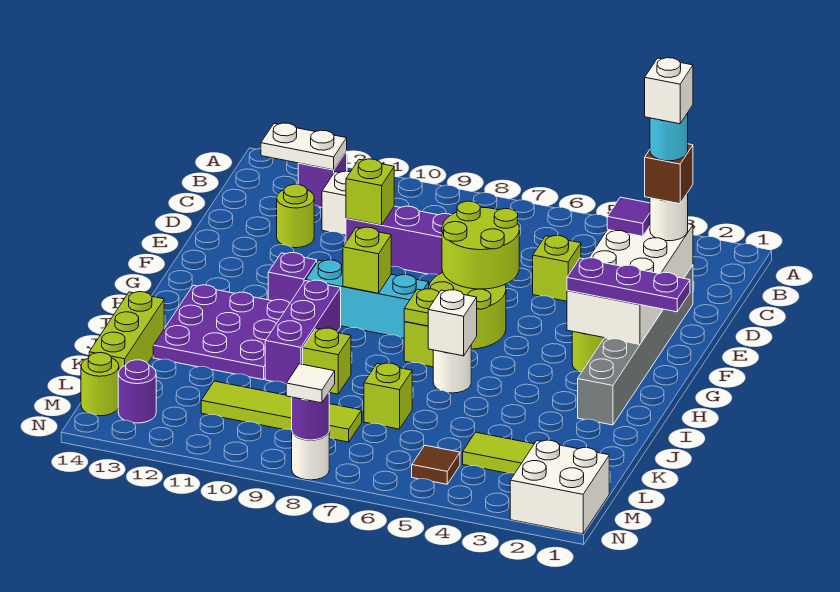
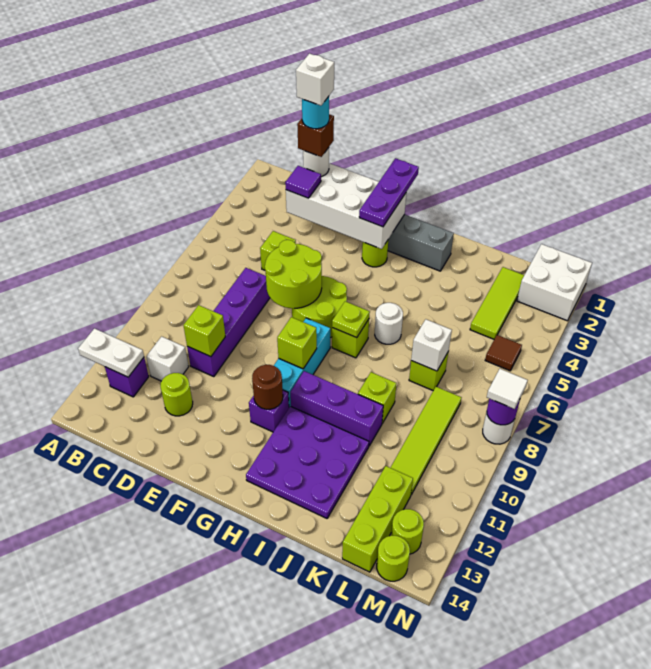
white 1x2 plate [261,123,347,170] -> white 1x2 plate turned to [78,329,144,377]
none -> brown 1x1 round brick [252,365,283,409]
white 1x1 brick [428,290,477,356] -> white 1x1 brick moved to [411,319,452,371]
lime 1x3 brick [89,292,164,370] -> lime 1x3 brick turned to [342,466,413,572]
purple 1x1 round brick [118,360,156,423] -> lime 1x1 round brick [391,509,424,554]

